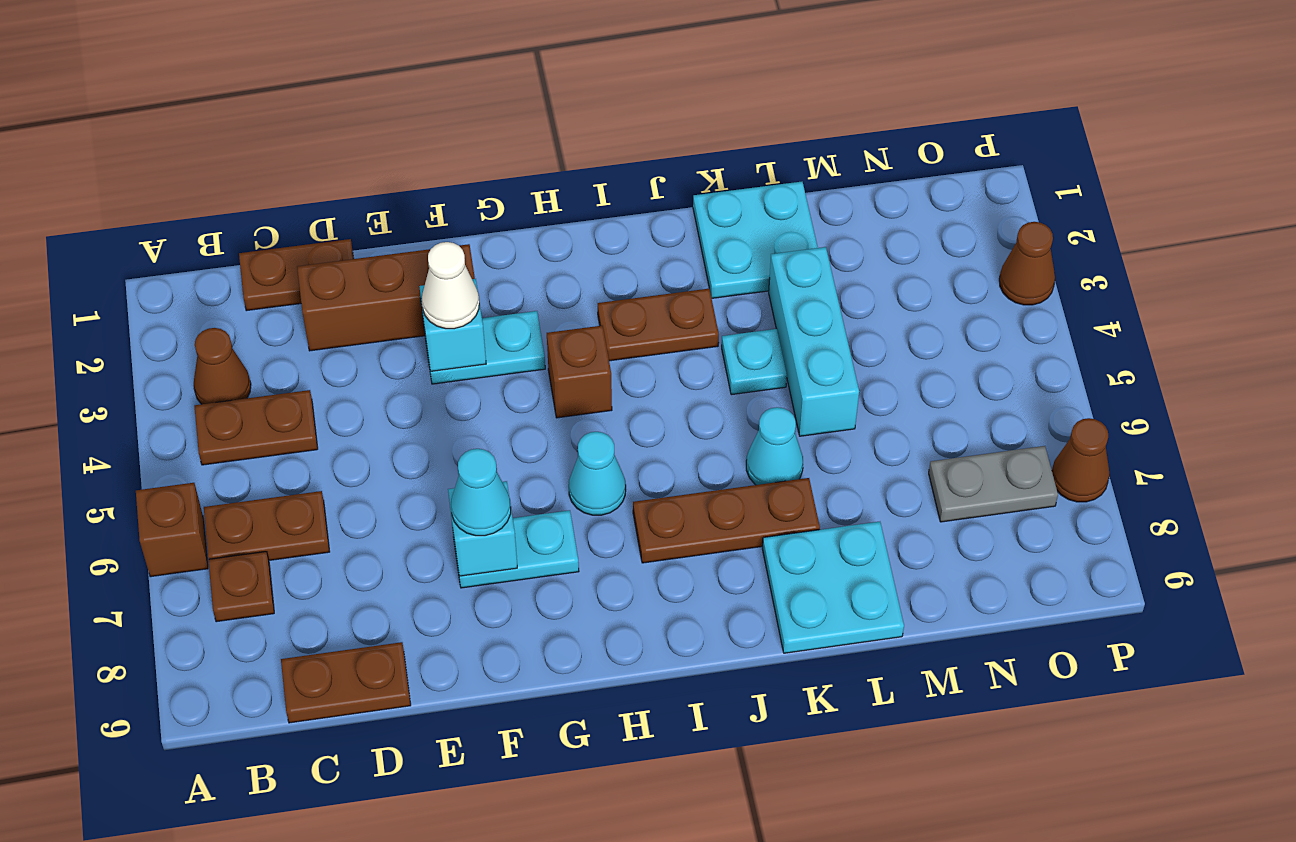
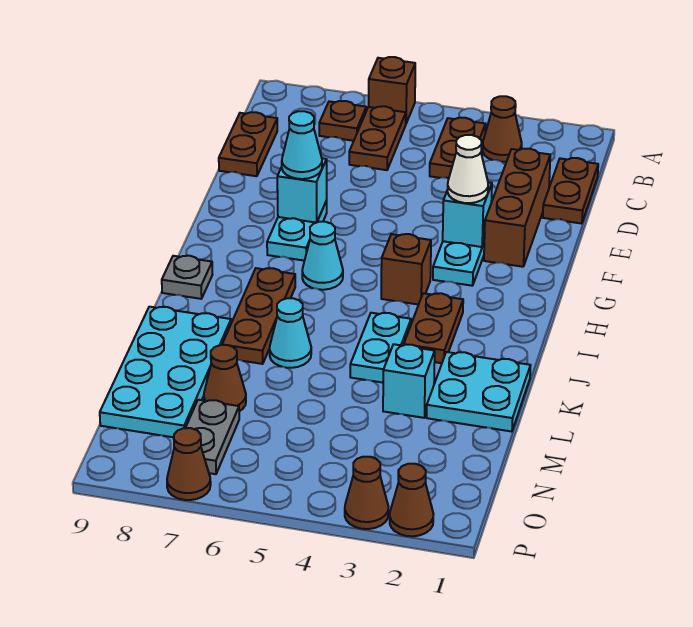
none -> grey 1x1 plate [162,256,213,299]
cyan 1x1 plate [722,329,787,395] -> cyan 1x2 plate [350,313,411,383]
cyan 2x2 plate [762,522,904,653] -> cyan 2x4 plate [100,307,231,437]
cyan 1x3 brick [769,247,859,436] -> cyan 1x1 brick [383,344,435,418]
none -> brown 1x1 cone [204,345,246,411]
none -> brown 1x1 cone [390,464,434,536]

